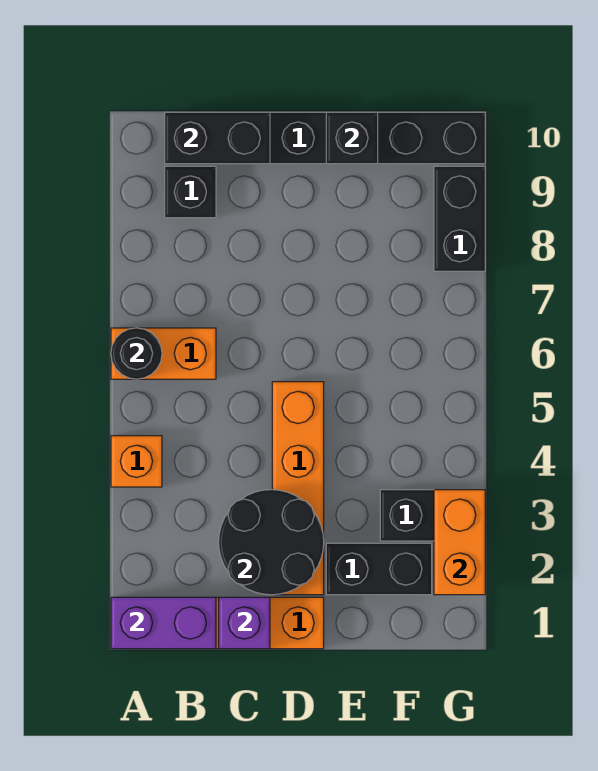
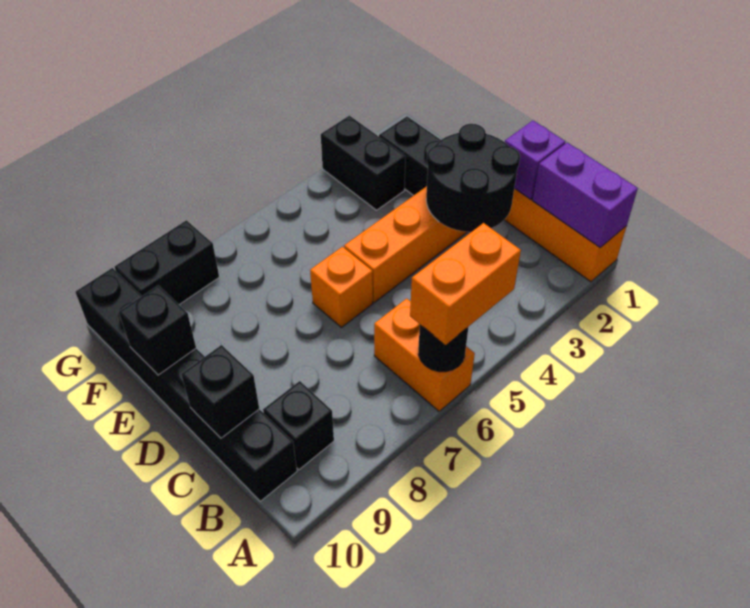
orange 1x1 brick [111,436,162,487] -> orange 1x1 brick moved to [310,247,373,327]
black 1x2 brick [165,112,270,164] -> black 1x1 brick [181,345,259,438]
orange 1x2 brick [434,490,485,595] -> orange 1x2 brick moved to [410,223,521,345]

